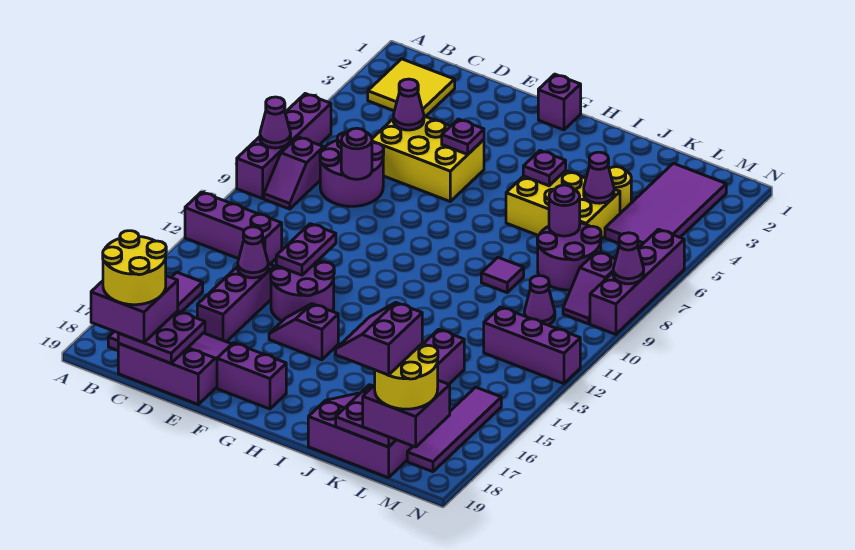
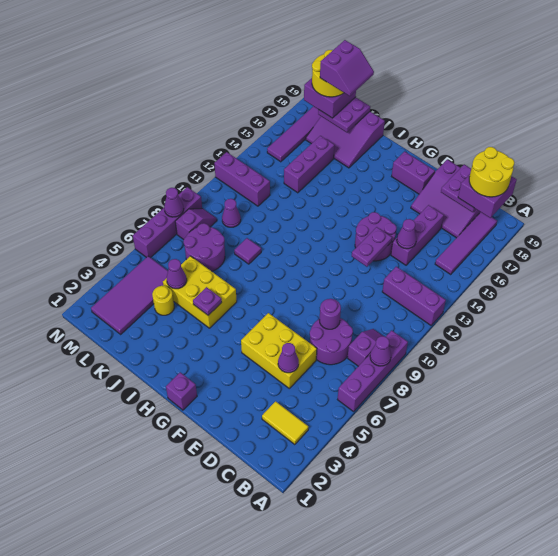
yellow 2x2 tile [368,59,455,117] -> yellow 1x2 tile [262,401,308,445]
purple 1x1 plate [442,119,484,154] -> none
purple 1x2 slope [269,304,338,360] -> none
purple 1x1 round brick [549,185,580,236] -> none

